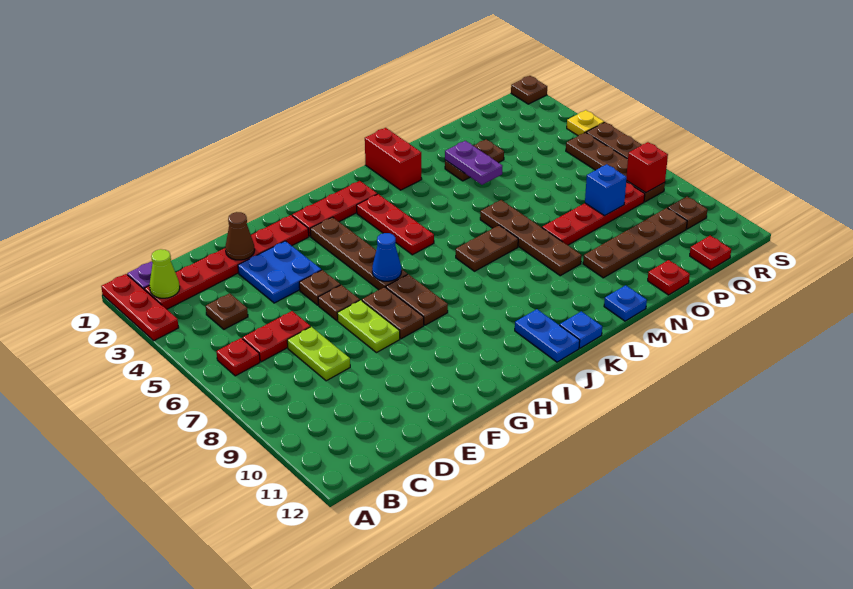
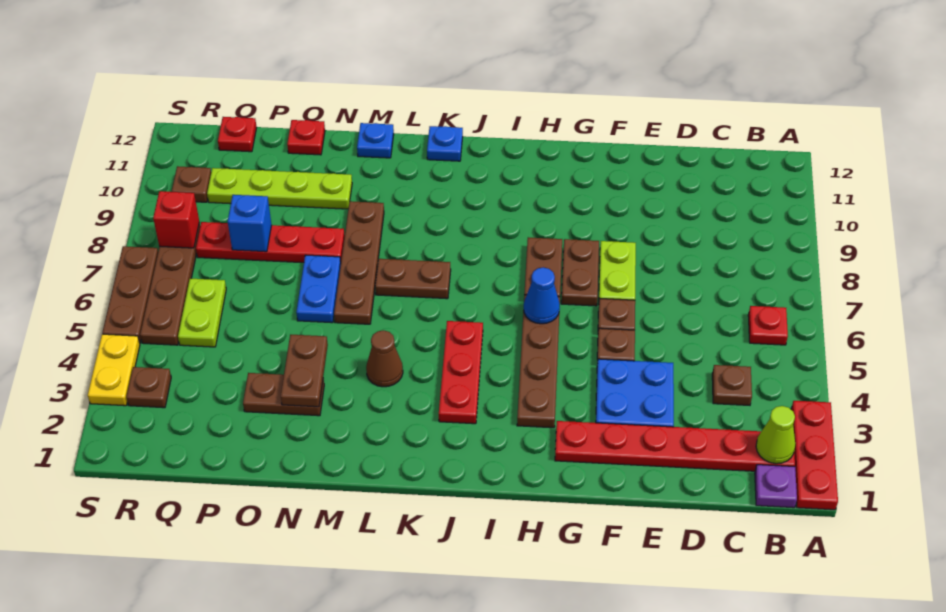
red 1x2 plate [243,311,310,362] -> none
lime 1x2 plate [287,327,350,381] -> lime 1x2 plate moved to [178,279,226,347]
brown 1x1 cone [225,212,255,260] -> brown 1x1 cone moved to [366,330,403,387]
red 1x3 plate [292,181,377,236] -> none
blue 1x2 plate [515,309,580,362] -> blue 1x2 plate moved to [296,255,341,323]
red 1x2 brick [365,128,422,190] -> none
purple 1x2 plate [445,141,502,185] -> brown 1x2 plate [281,335,328,407]
brown 1x4 plate [583,208,687,278] -> lime 1x4 plate [207,168,352,209]
brown 1x1 plate [511,76,547,104] -> brown 1x1 plate moved to [126,367,171,408]
yellow 1x1 plate [567,110,604,136] -> yellow 1x2 plate [88,334,140,406]

